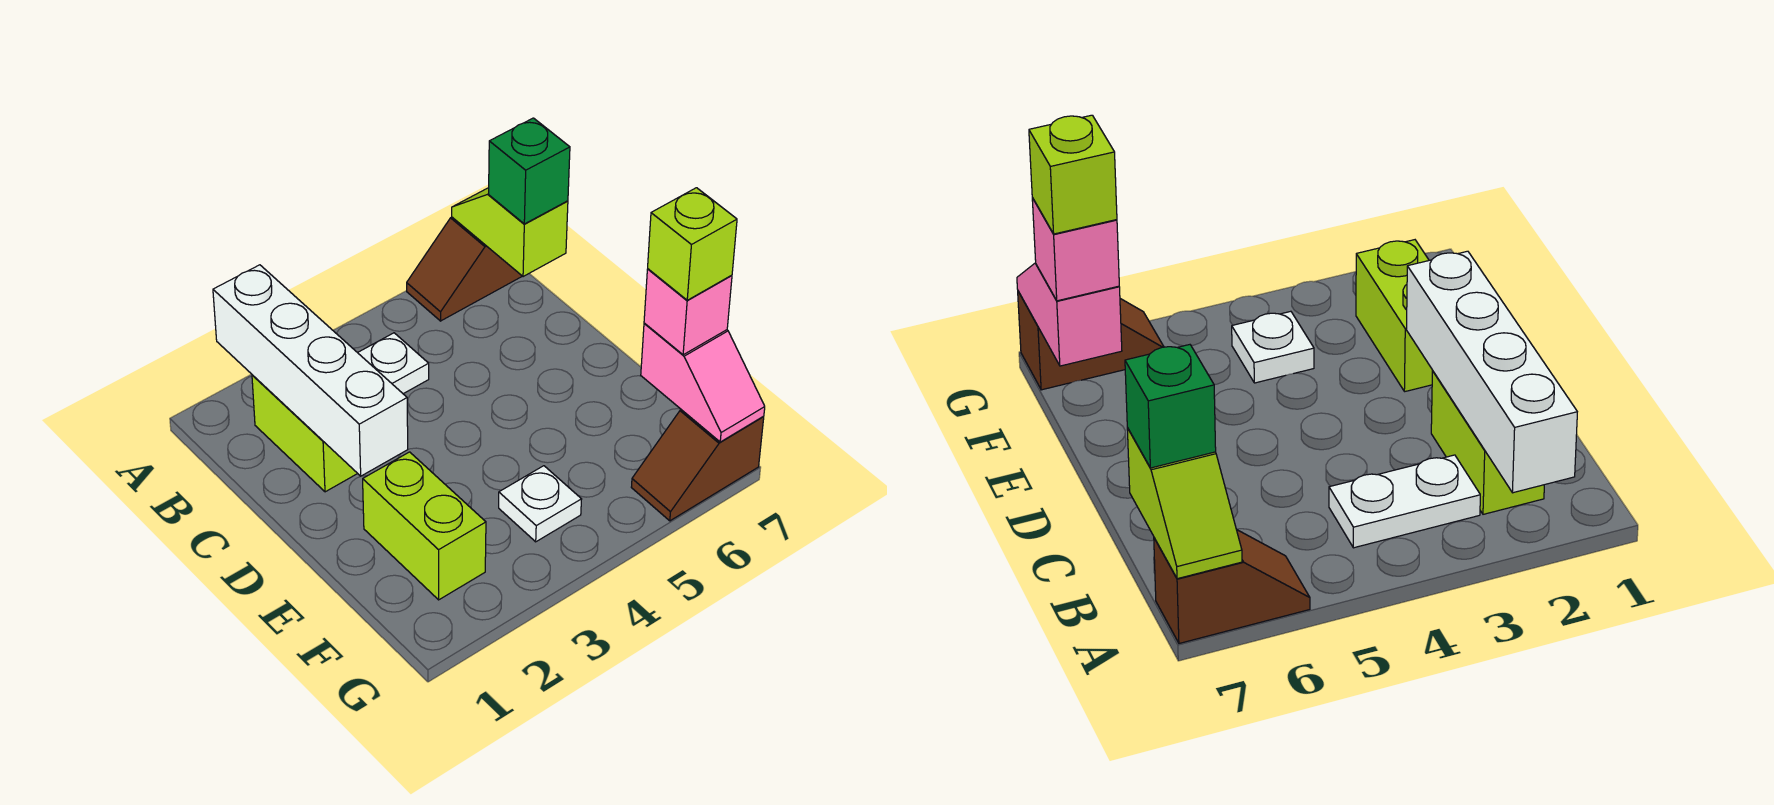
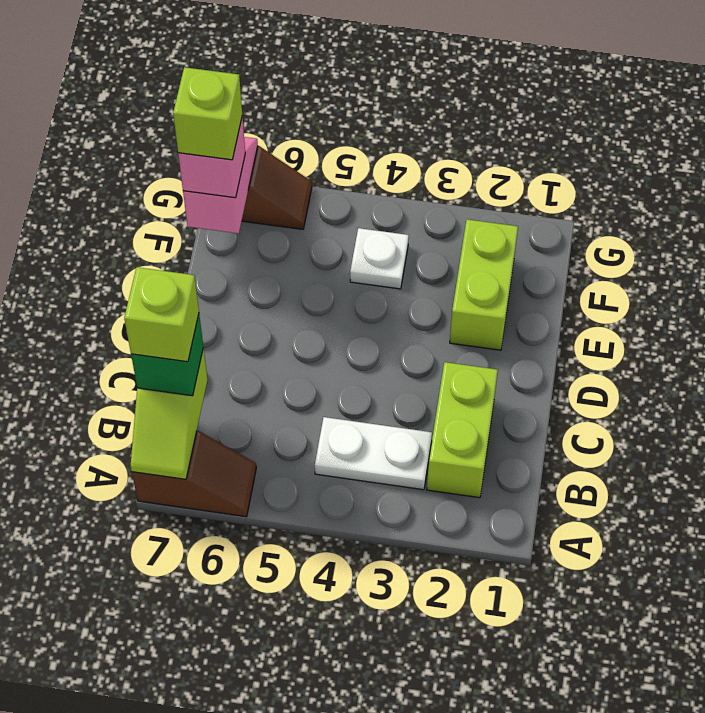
white 1x4 brick [213,265,408,476] -> none
none -> lime 1x1 brick [124,267,199,362]

